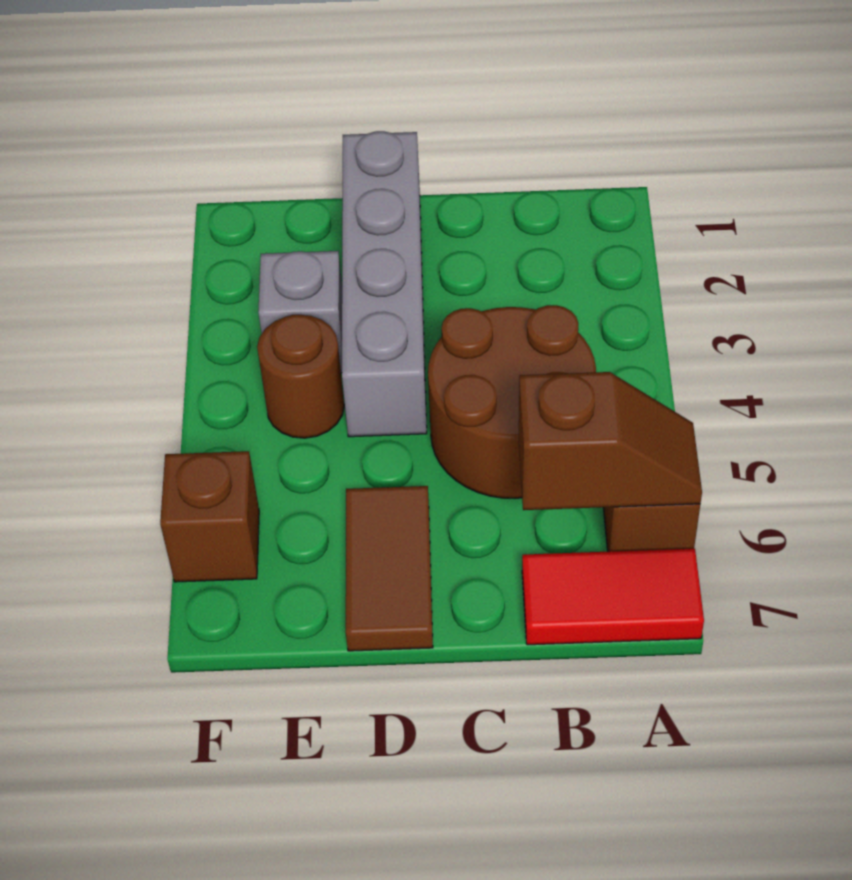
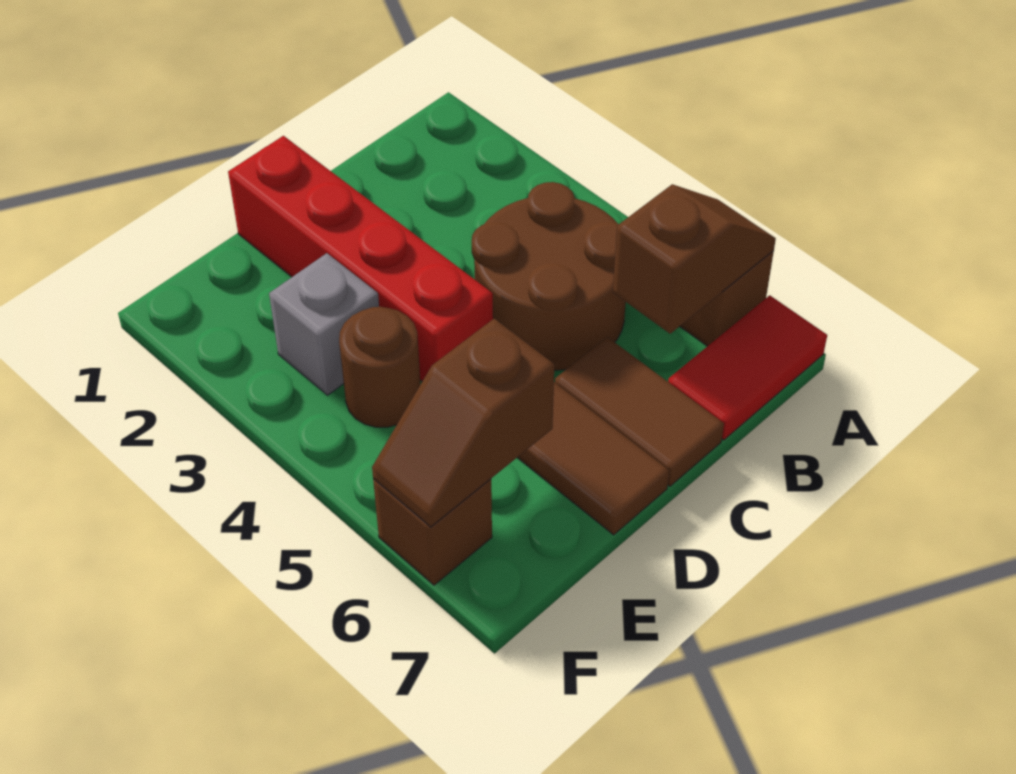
none -> brown 1x2 tile [555,337,724,487]
grey 1x4 brick [342,131,427,437] -> red 1x4 brick [228,136,493,381]
none -> brown 1x2 slope [372,319,554,527]

